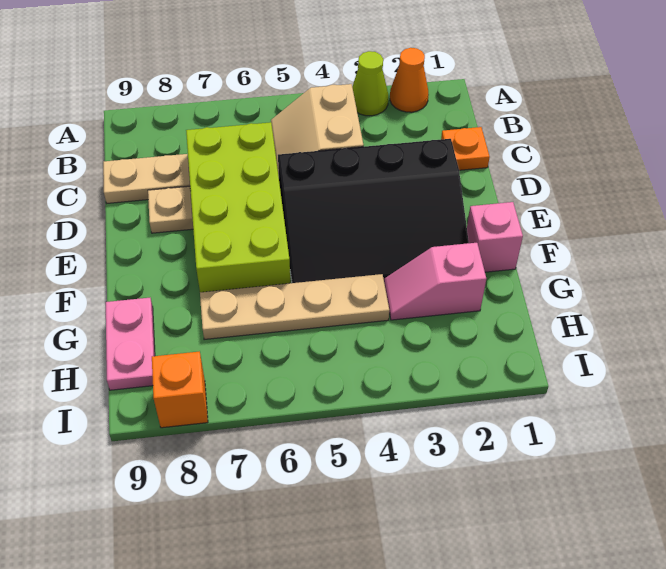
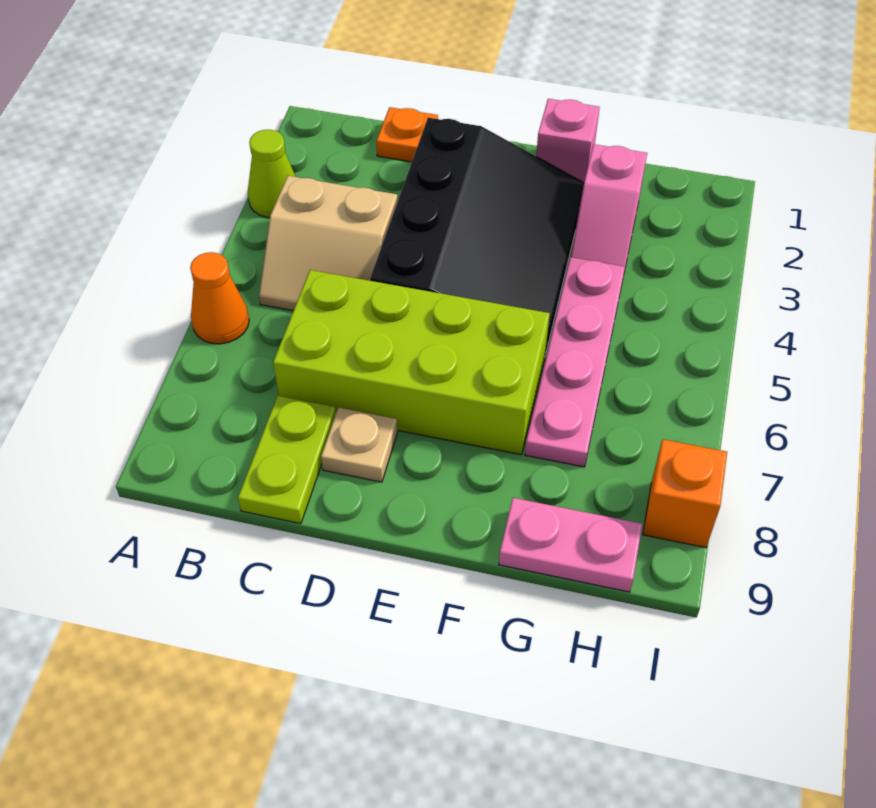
orange 1x1 cone [390,48,429,112] -> orange 1x1 cone moved to [190,252,249,344]
tan 1x2 plate [103,154,190,203] -> lime 1x2 plate [238,396,336,524]
tan 1x4 plate [200,274,389,340] -> pink 1x4 plate [525,257,625,467]

